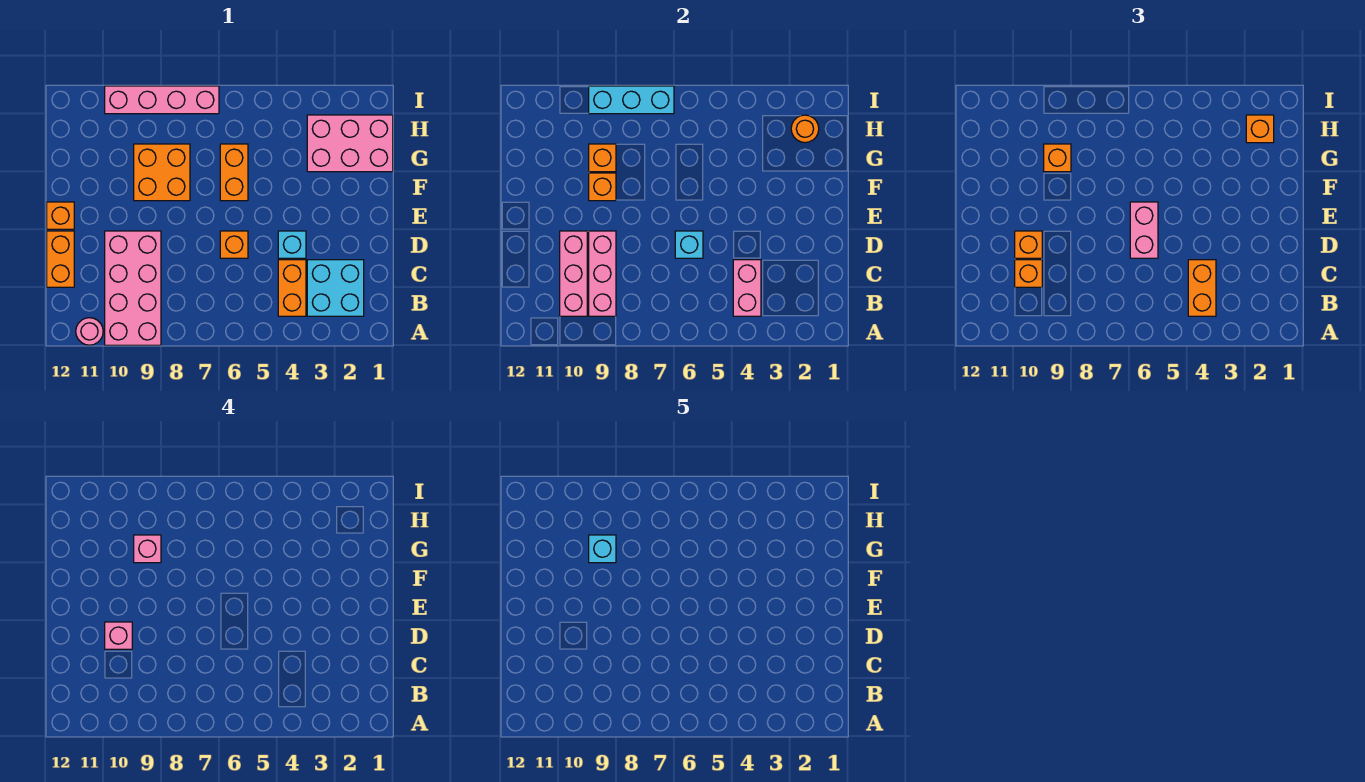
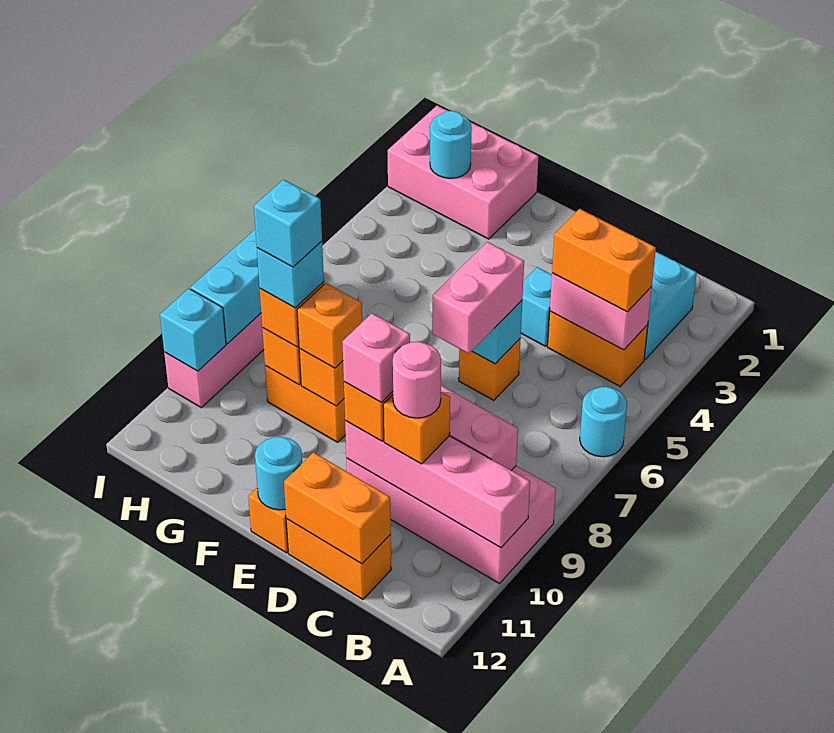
none -> cyan 1x1 round brick [580,387,627,457]
pink 1x1 round brick [76,318,103,345] -> pink 1x1 round brick moved to [393,342,441,418]
pink 1x3 brick [560,231,587,316] -> pink 1x4 brick [345,421,530,548]
pink 1x2 brick [1130,202,1158,258] -> pink 1x2 brick turned to [432,242,524,354]
none -> cyan 1x1 round brick [255,437,302,510]
orange 1x2 brick [220,144,248,201] -> orange 1x2 brick moved to [284,452,391,564]
pink 2x3 brick [307,115,393,172] -> pink 2x3 brick turned to [388,106,538,239]
pink 1x1 brick [134,535,161,563] -> cyan 1x1 brick [257,241,324,308]
orange 1x1 round brick [791,115,819,143] -> cyan 1x1 round brick [430,111,472,178]
orange 1x1 brick [1246,115,1274,143] -> orange 1x1 brick moved to [297,283,362,368]
none -> cyan 1x1 brick [160,289,226,371]

